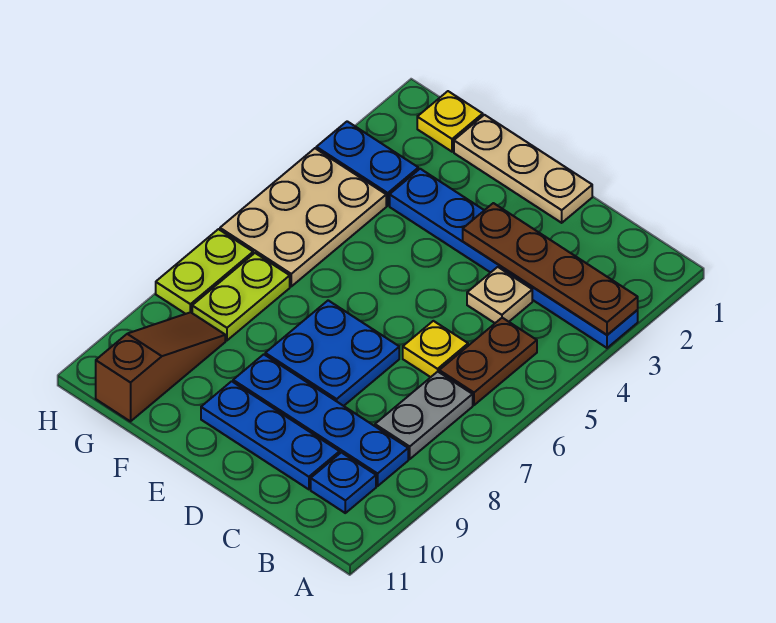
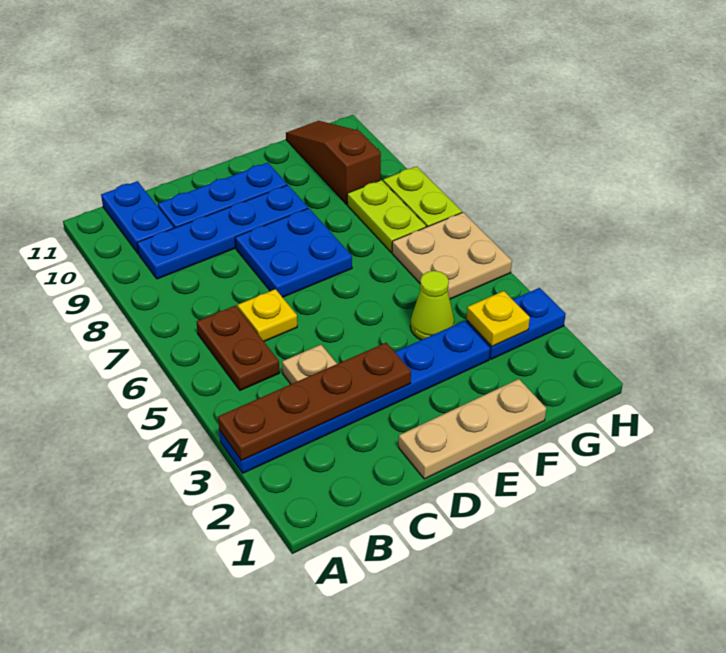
grey 1x2 plate [375,372,473,459] -> none
blue 1x1 plate [311,452,376,513] -> blue 1x2 plate [101,181,174,254]
none -> lime 1x1 cone [411,271,454,340]
yellow 1x1 plate [417,91,483,152] -> yellow 1x1 plate moved to [467,291,530,347]
tan 2x3 plate [220,148,386,286] -> tan 2x2 plate [392,212,512,299]
brown 1x3 slope [96,312,225,421] -> brown 1x3 slope turned to [286,121,381,204]

